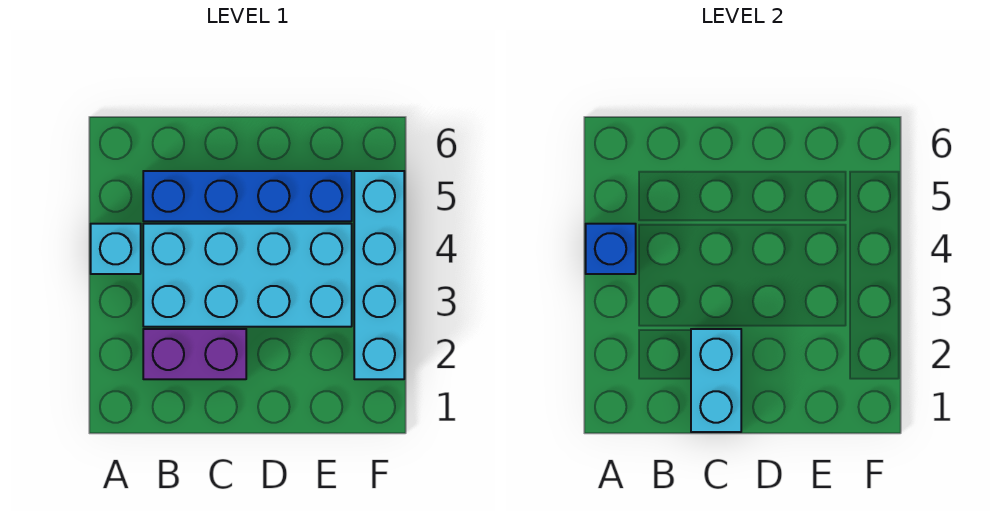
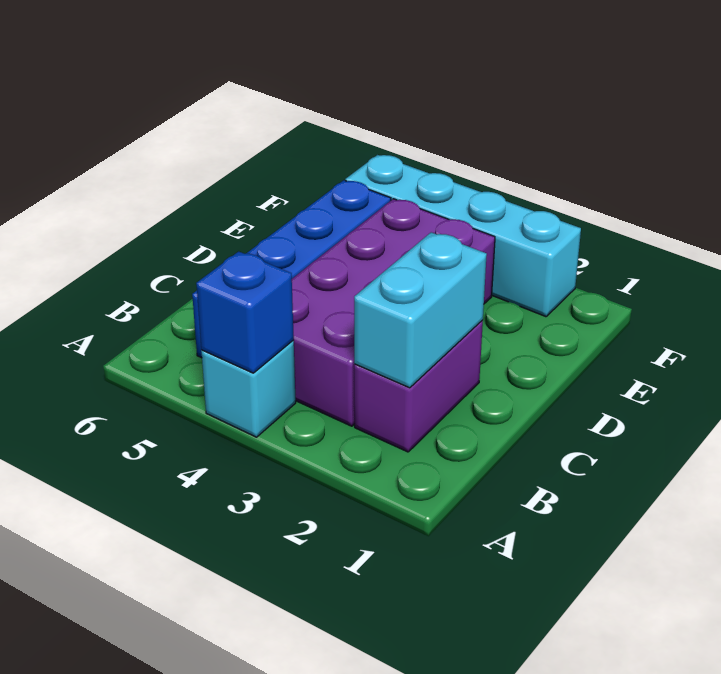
cyan 2x4 brick [143,224,352,327] -> purple 2x4 brick [292,199,495,426]
cyan 1x2 brick [691,329,741,432] -> cyan 1x2 brick turned to [354,232,487,388]

